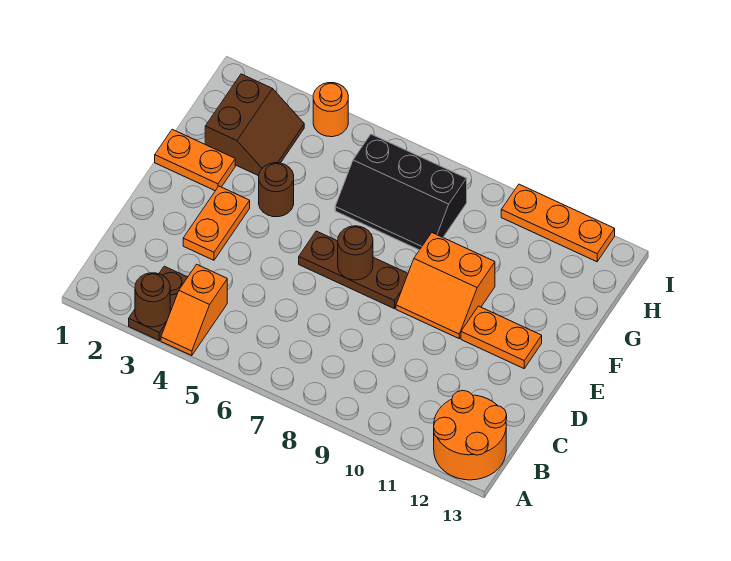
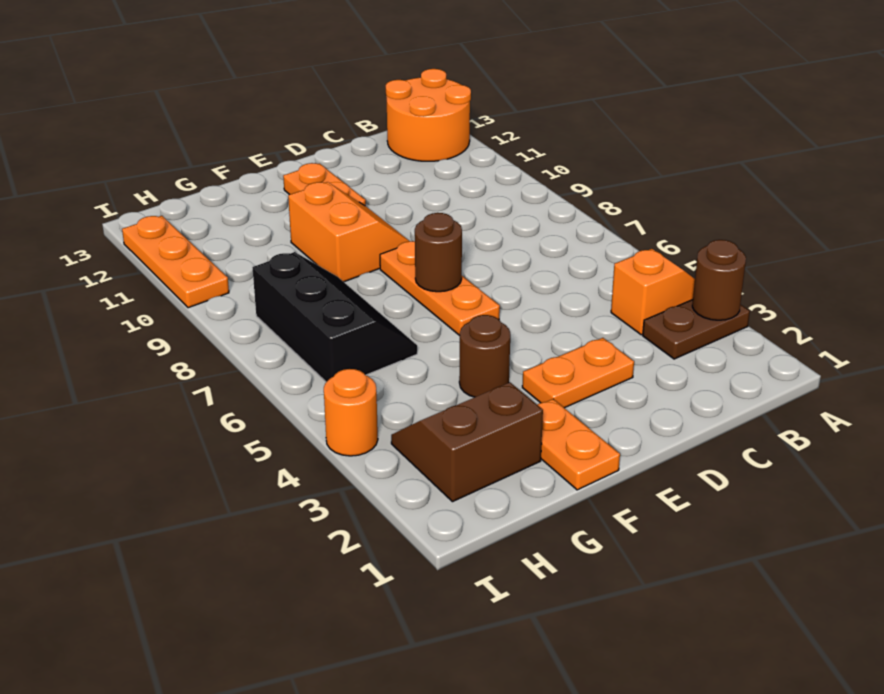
brown 1x3 plate [299,231,408,309] -> orange 1x3 plate [380,241,500,336]

